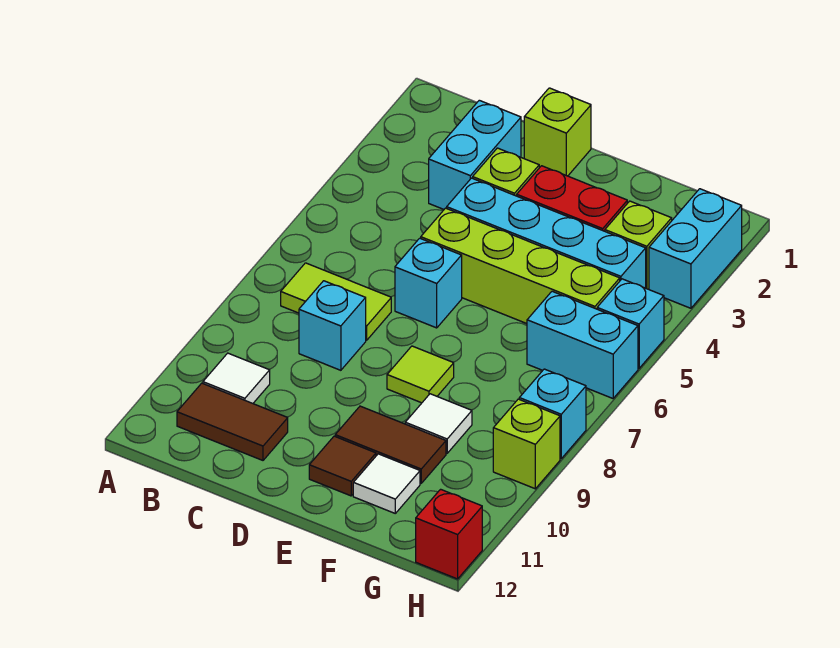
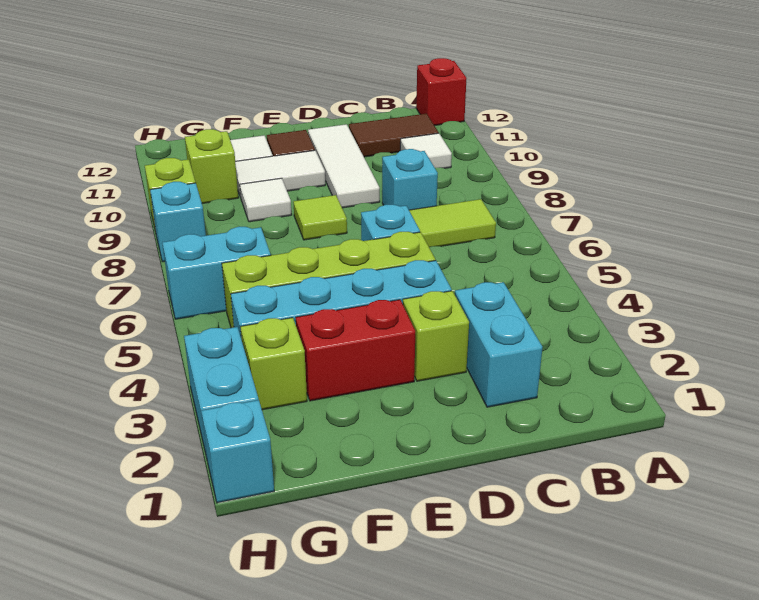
lime 1x1 brick [524,88,591,176] -> lime 1x1 brick moved to [185,129,238,203]
none -> white 1x3 tile [308,124,380,208]
brown 1x2 tile [335,406,446,483] -> white 1x2 tile [235,150,325,197]
cyan 1x1 brick [597,279,664,368] -> cyan 1x1 brick moved to [201,400,274,503]
red 1x1 brick [416,489,482,579] -> red 1x1 brick moved to [416,58,467,126]

